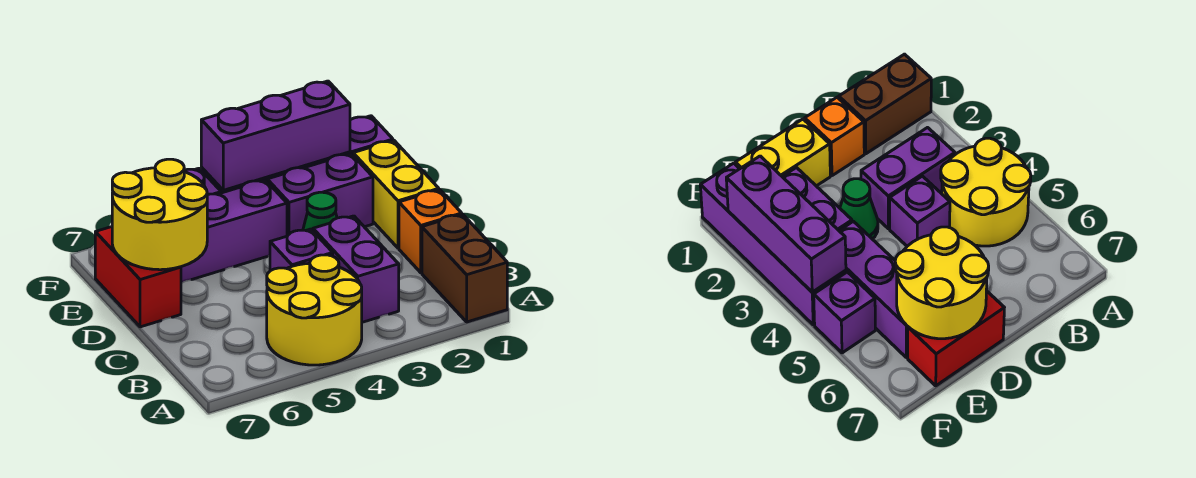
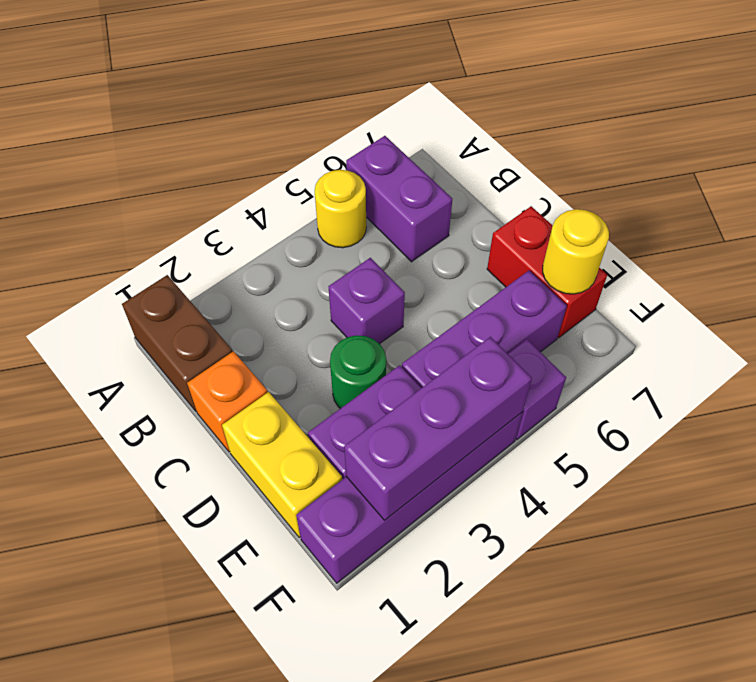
yellow 2x2 round brick [267,255,362,365] -> yellow 1x1 round brick [315,170,366,248]
purple 1x2 brick [313,216,399,322] -> purple 1x2 brick moved to [346,136,452,262]
green 1x1 cone [303,192,337,231] -> green 1x1 round brick [330,335,386,409]
yellow 2x2 round brick [112,159,207,270] -> yellow 1x1 round brick [543,209,609,294]

